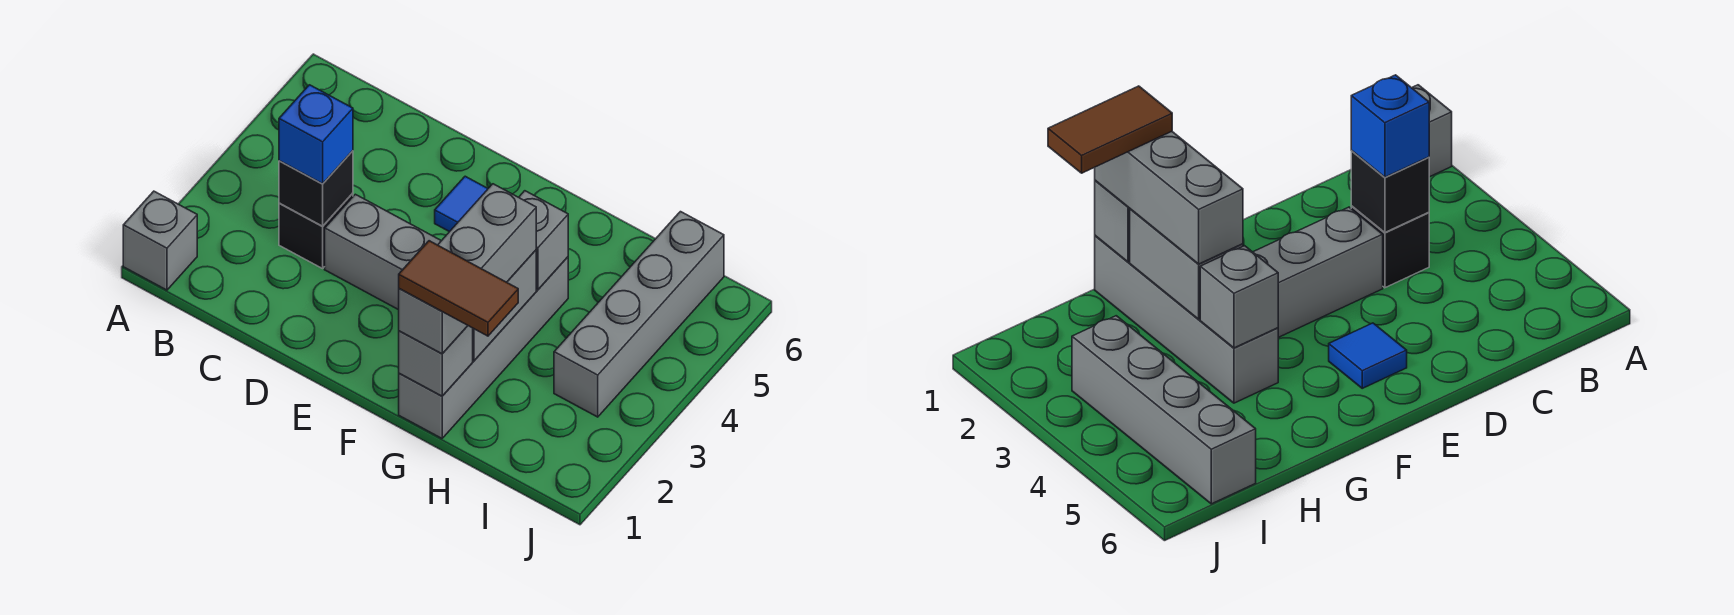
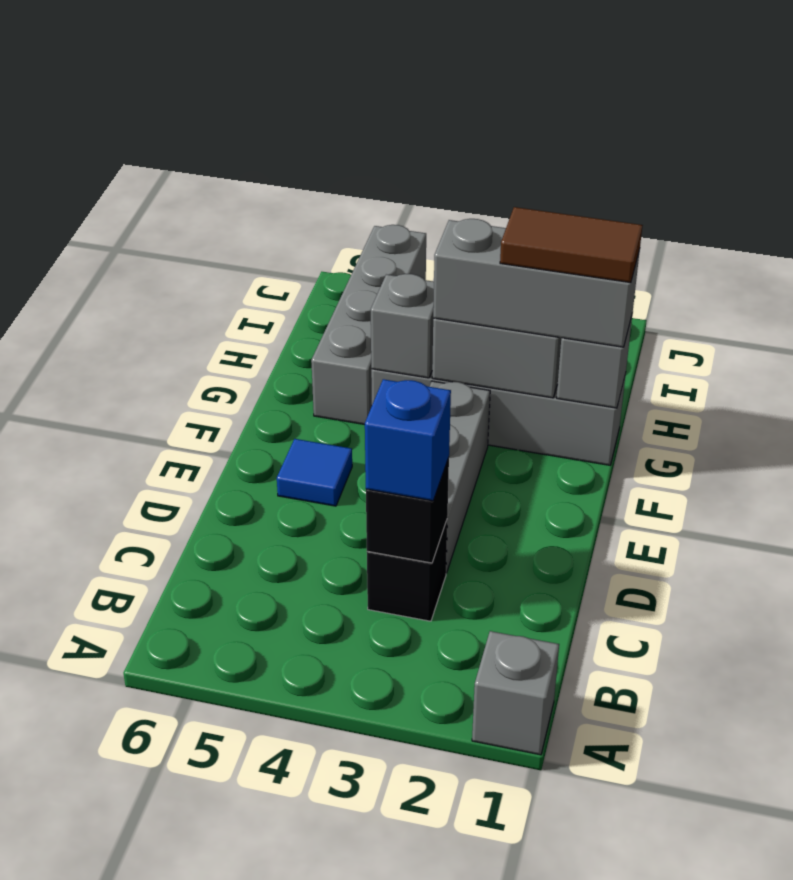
brown 1x2 tile [399,241,518,336] -> brown 1x2 tile turned to [500,207,643,283]
grey 1x4 brick [554,212,724,417] -> grey 1x4 brick turned to [311,225,426,425]

